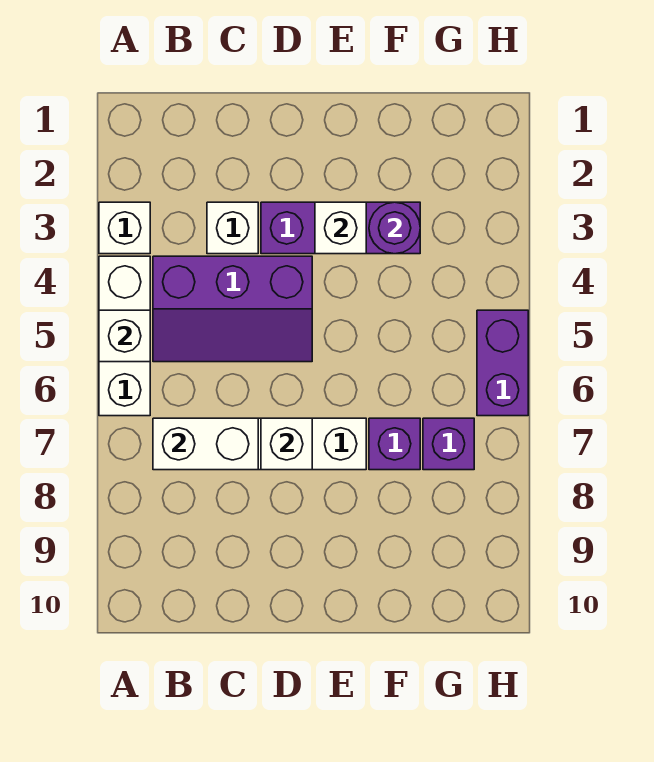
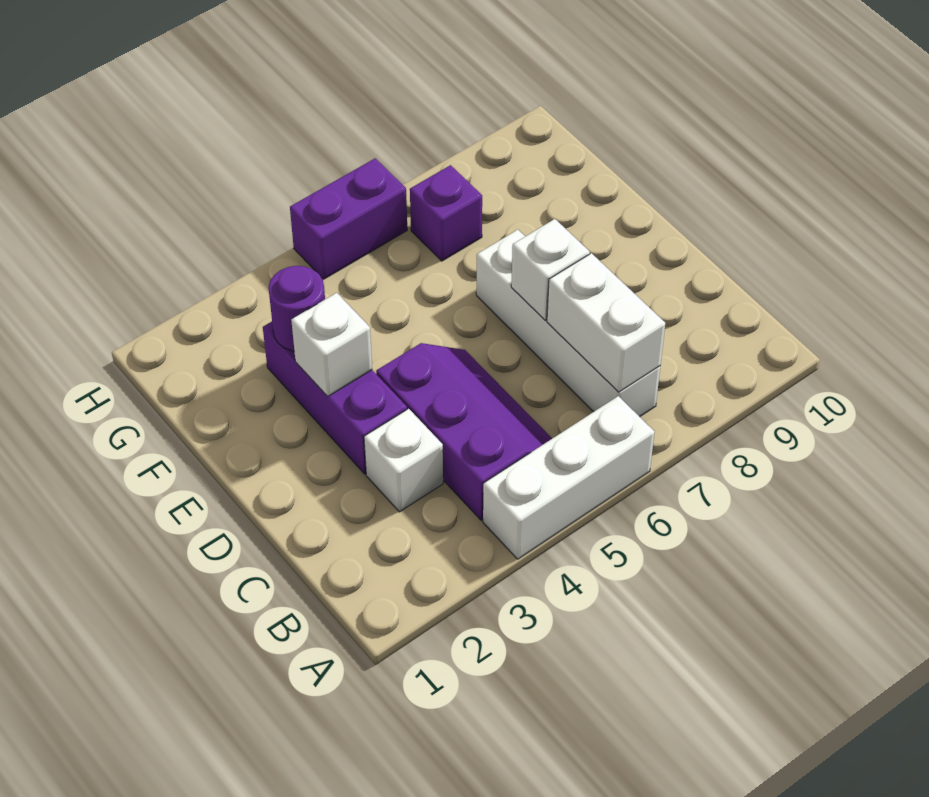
white 1x1 brick [99,202,150,254] -> none
white 1x1 brick [99,310,150,362] -> none
purple 1x1 brick [369,418,420,470] -> none

